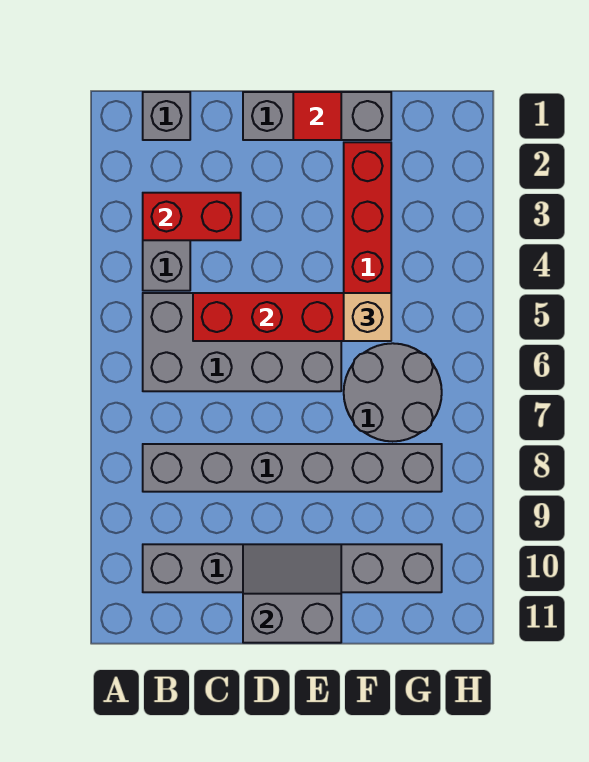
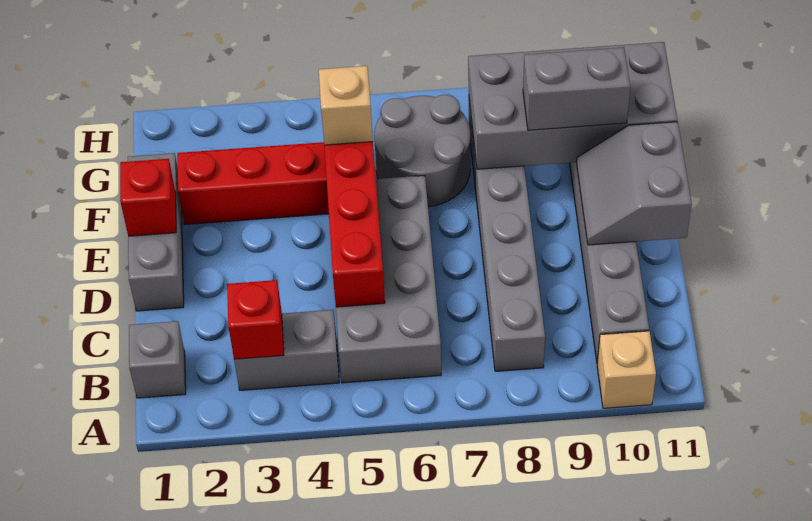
none -> tan 1x1 brick [597,331,656,408]
red 1x2 brick [143,193,241,240] -> red 1x1 brick [227,280,284,359]
red 1x1 tile [293,92,341,140] -> red 1x1 brick [120,159,176,236]
none -> grey 2x4 brick [468,42,677,169]
none -> grey 1x2 brick [523,47,630,130]

